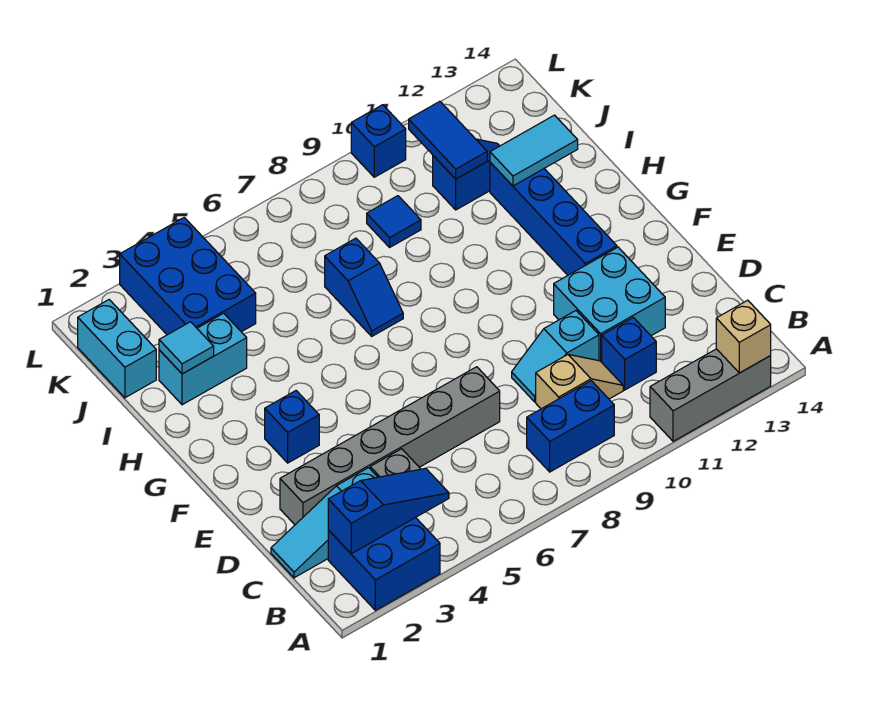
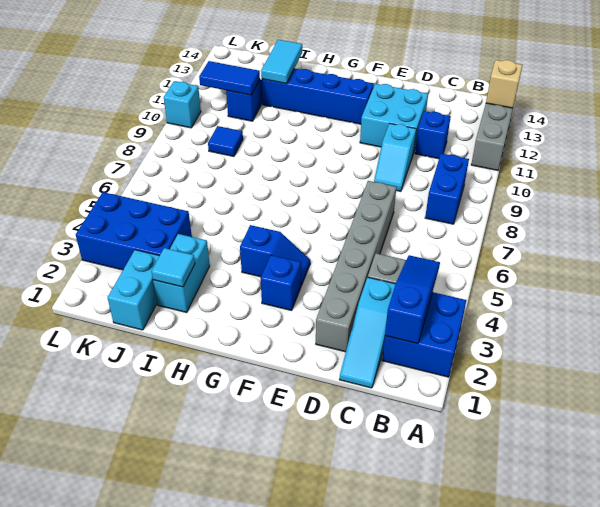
tan 1x2 slope [536,354,623,409] -> none
blue 1x2 slope [325,238,403,336] -> blue 1x2 slope moved to [240,225,310,286]
cyan 1x2 brick [78,300,156,398] -> cyan 1x2 brick turned to [108,250,159,330]
blue 1x1 brick [351,105,406,177] -> cyan 1x1 brick [164,81,201,128]

